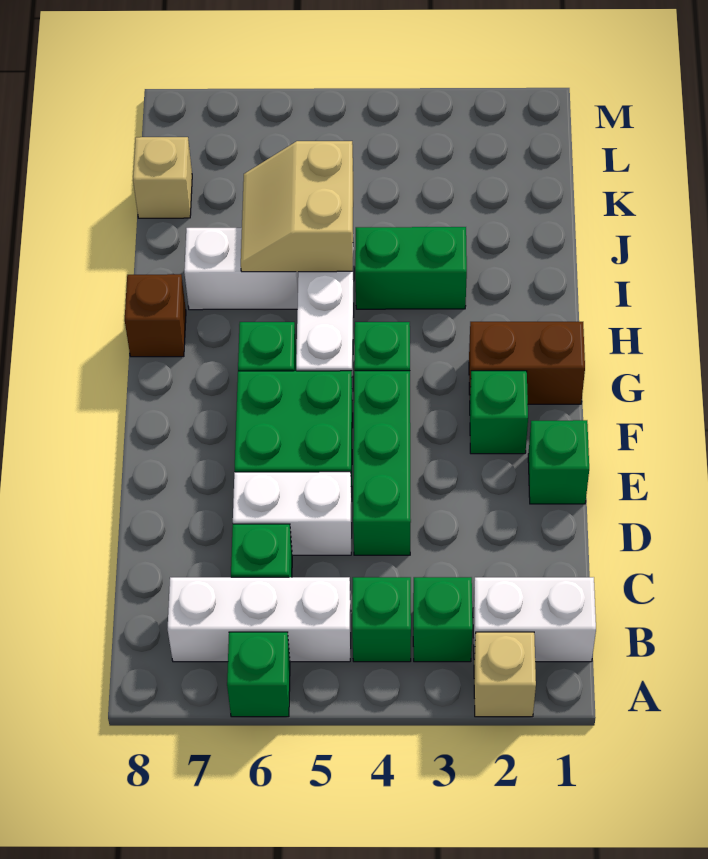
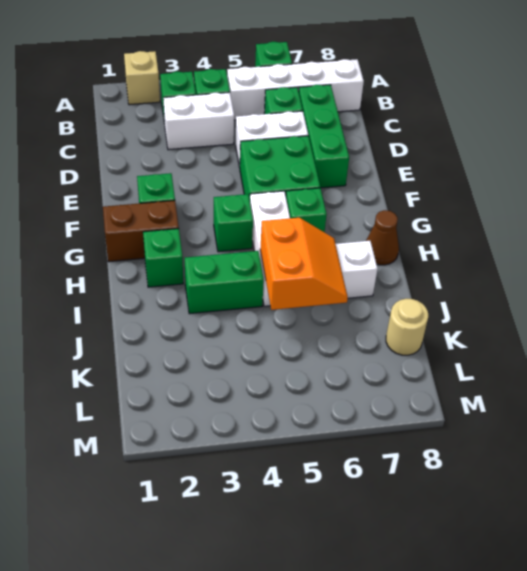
white 1x2 brick [473,577,596,662] -> white 1x2 brick moved to [163,92,234,150]
white 1x3 brick [168,577,351,662] -> white 1x4 brick [227,59,364,120]
green 1x3 brick [353,371,411,555] -> green 1x3 brick moved to [299,85,349,188]
green 1x1 brick [528,420,589,504] -> green 1x1 brick moved to [143,229,183,287]
brown 1x1 brick [125,274,186,357] -> brown 1x1 cone [366,210,399,265]
tan 2x2 slope [241,141,353,272] -> orange 2x2 slope [260,218,348,310]
tan 1x1 brick [133,137,192,218] -> tan 1x1 round brick [386,299,428,355]

